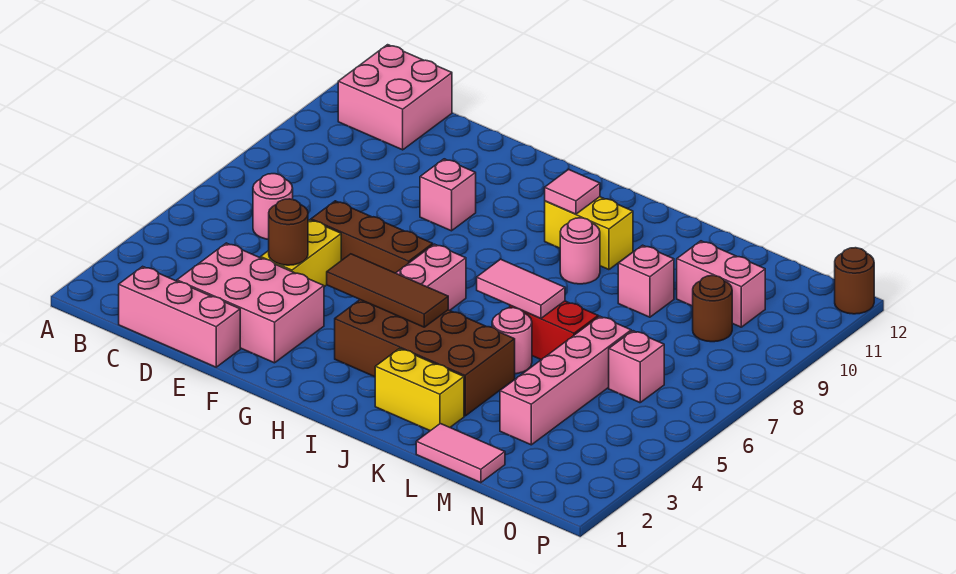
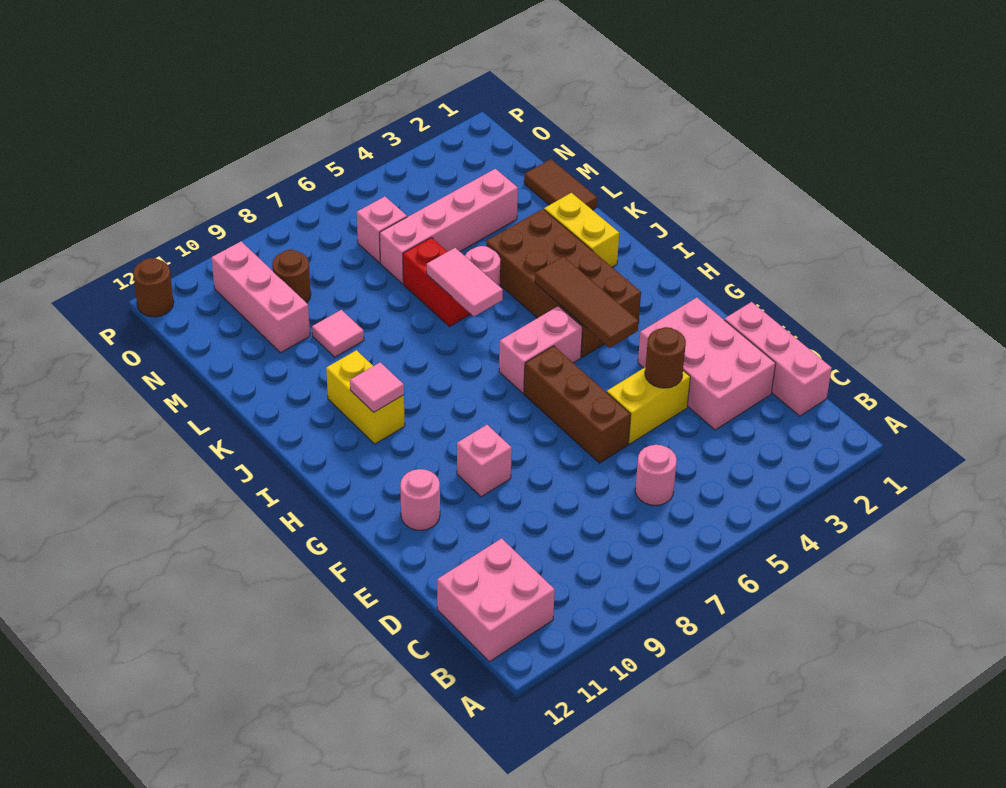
pink 1x1 round brick [560,218,600,284] -> pink 1x1 round brick moved to [400,469,440,530]
pink 1x2 tile [416,424,505,483] -> brown 1x2 tile [524,159,597,210]
pink 1x1 brick [618,245,674,317] -> pink 1x1 tile [312,310,364,357]
pink 1x2 brick [677,241,765,327] -> pink 1x3 brick [212,242,310,353]

